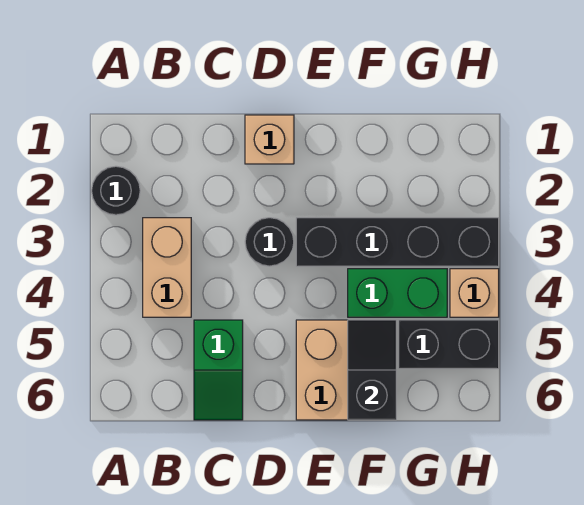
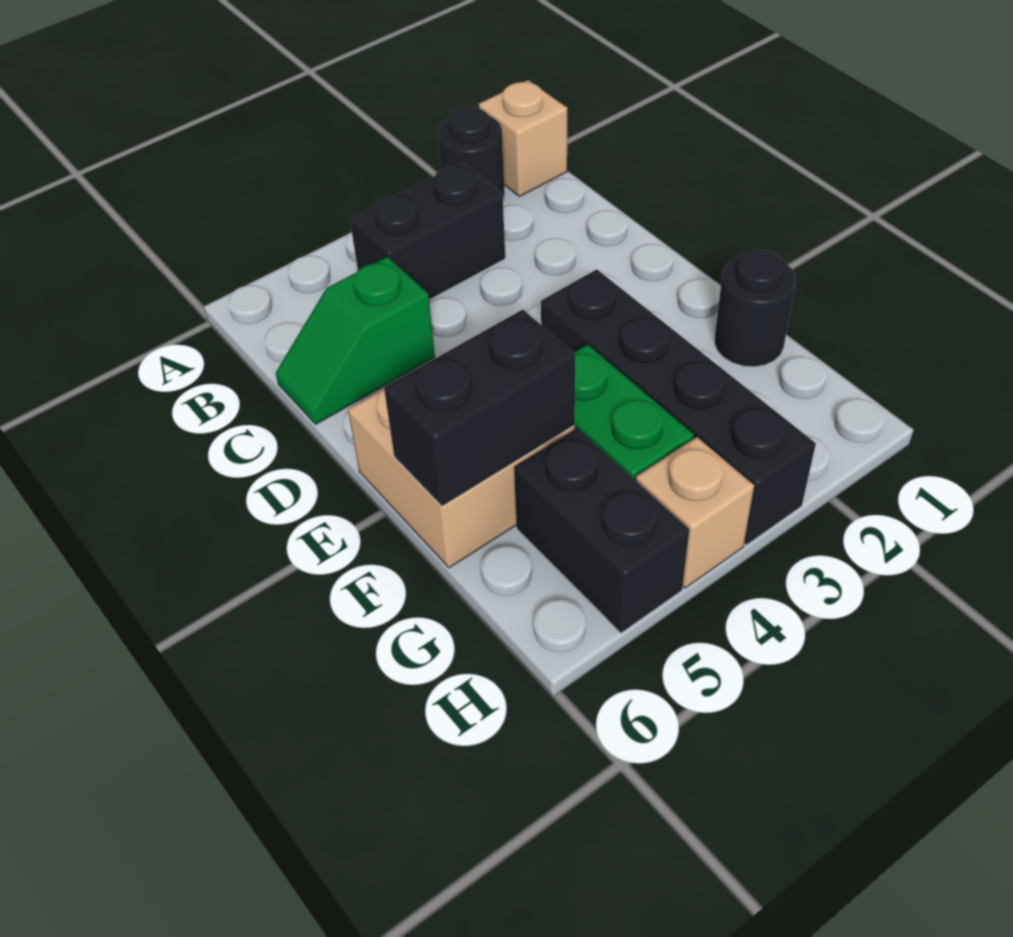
tan 1x2 brick [143,218,191,317] -> black 1x2 brick [350,162,505,300]
tan 1x1 brick [245,115,294,164] -> tan 1x1 brick moved to [479,80,567,197]
black 1x1 round brick [245,218,294,266] -> black 1x1 round brick moved to [714,250,795,367]
black 1x2 slope [348,320,396,420] -> black 1x2 brick [384,310,575,506]

